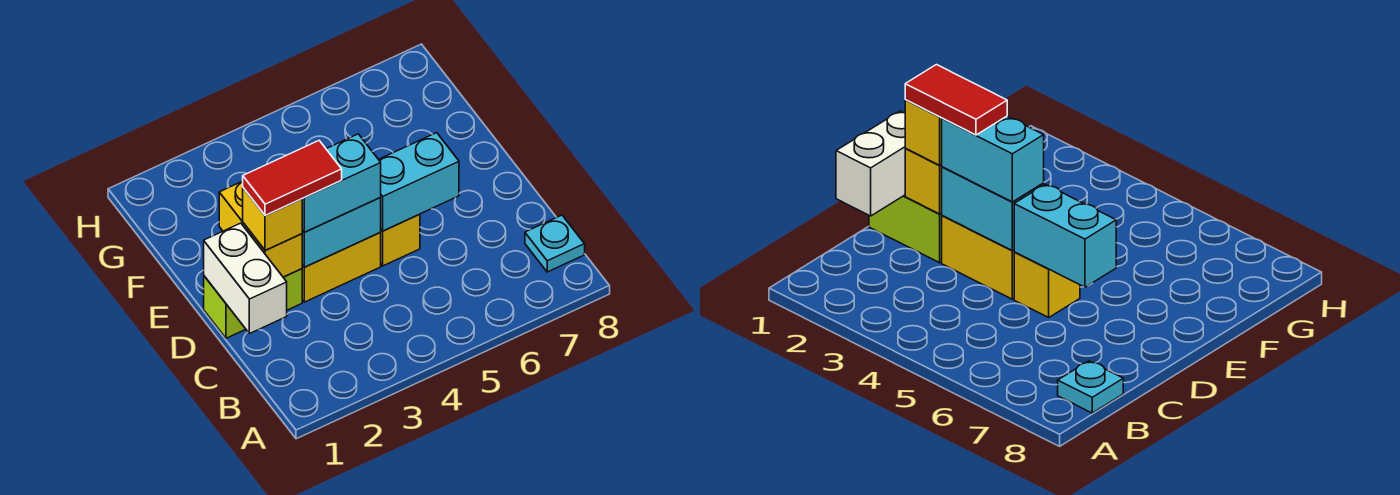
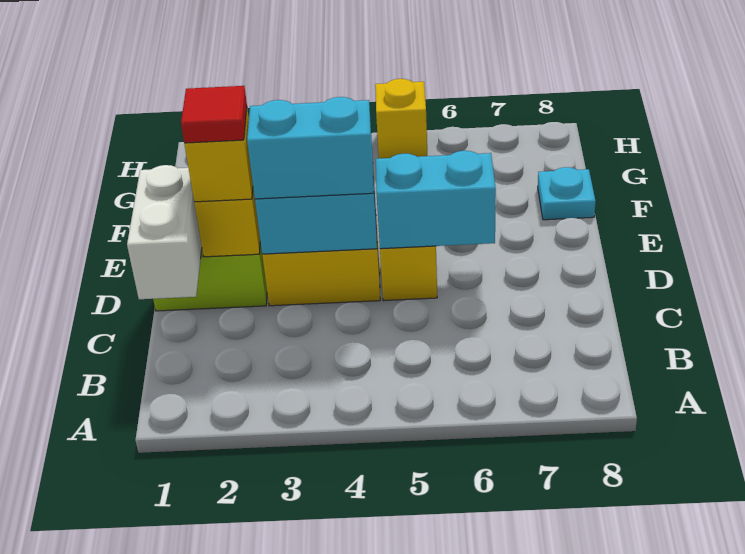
cyan 1x1 plate [525,215,585,272] -> cyan 1x1 plate moved to [538,167,596,220]
red 1x2 tile [243,141,342,216] -> red 1x1 tile [181,86,247,143]
none -> yellow 1x1 brick [375,79,427,158]

